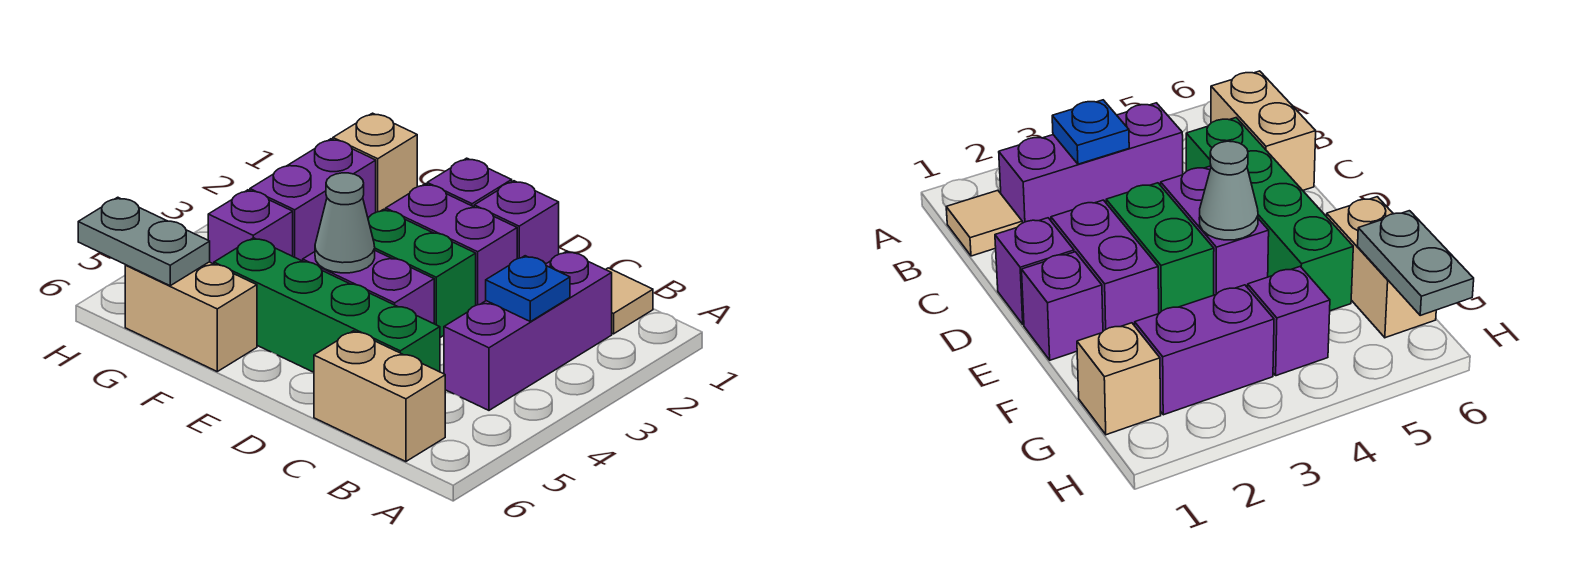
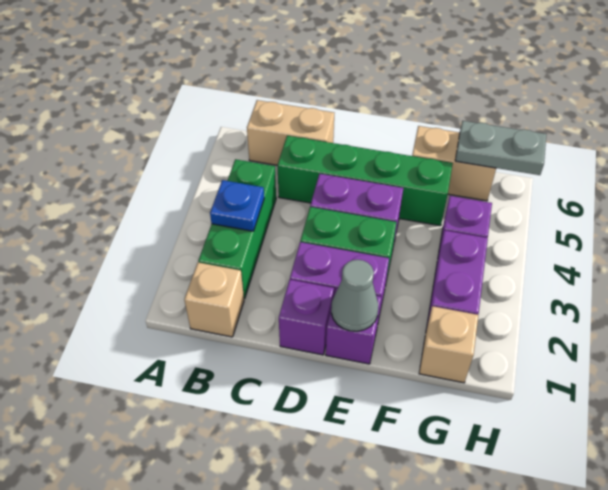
tan 1x1 tile [606,268,653,334] -> tan 1x1 brick [184,262,244,337]
purple 1x3 brick [444,251,612,410] -> green 1x3 brick [198,159,276,299]
grey 1x1 cone [315,173,375,273] -> grey 1x1 cone moved to [331,260,378,331]

